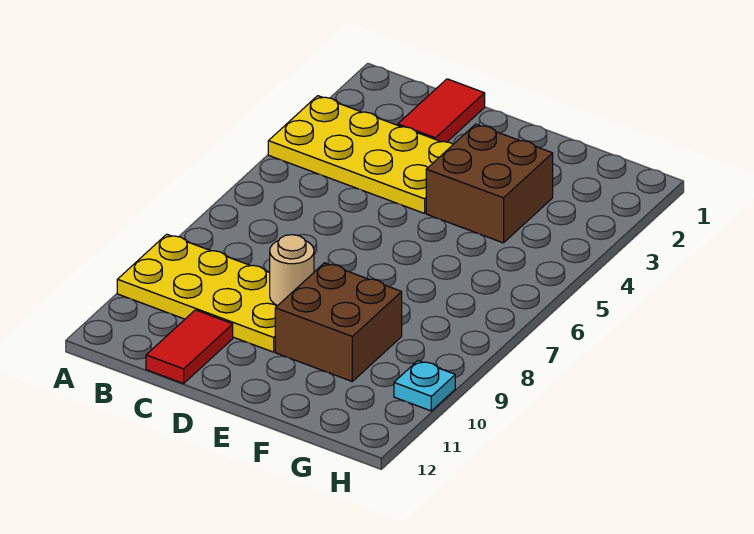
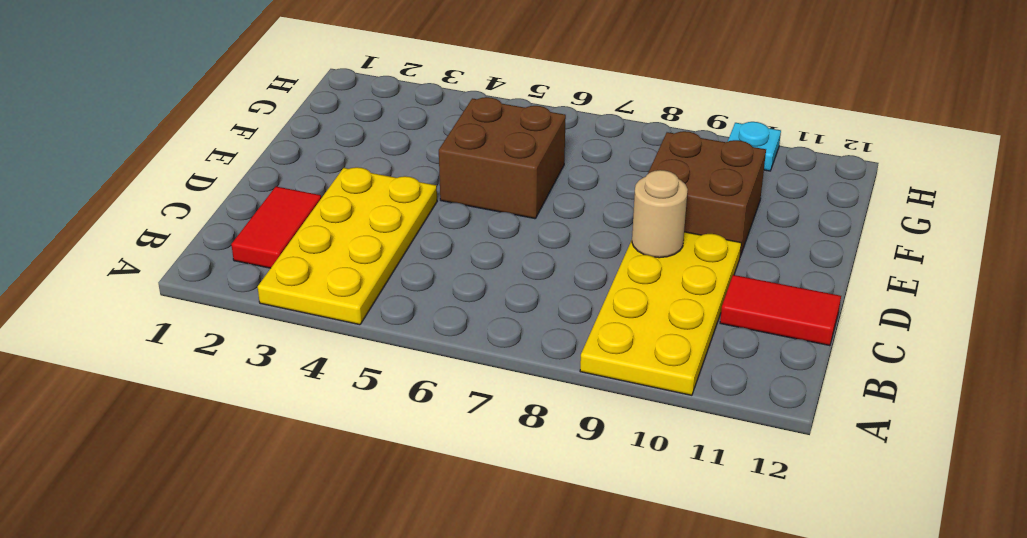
red 1x2 tile [398,79,485,142] -> red 1x2 tile turned to [231,187,321,268]
brown 2x2 brick [426,124,553,243] -> brown 2x2 brick moved to [439,97,566,219]

